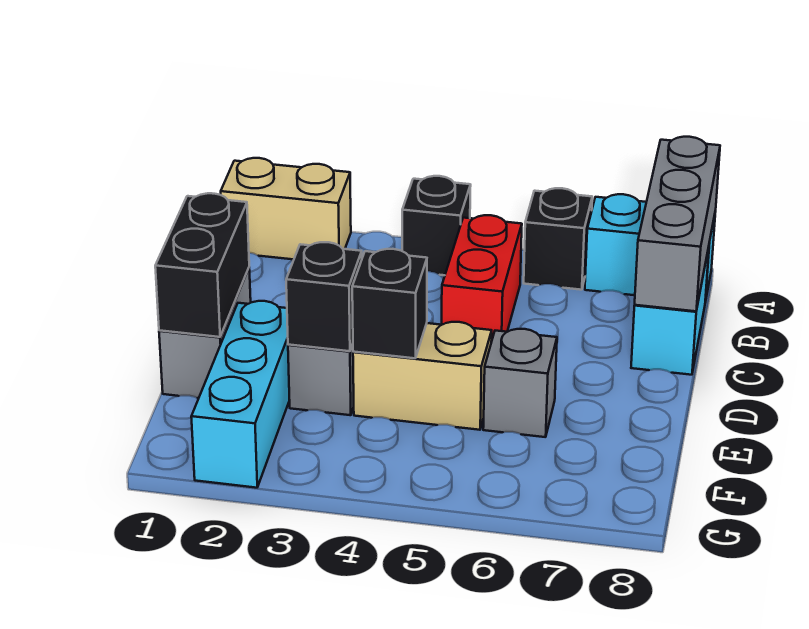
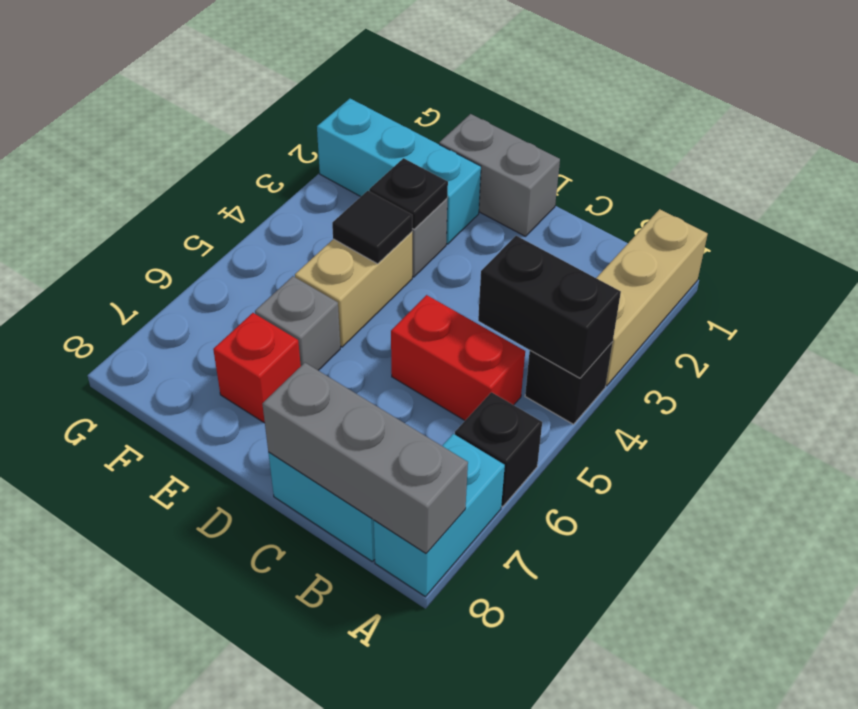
tan 1x2 brick [221,158,351,259] -> tan 1x3 brick [597,209,708,386]
black 1x2 brick [155,193,249,337] -> black 1x2 brick moved to [478,236,621,378]
black 1x1 brick [286,242,362,351] -> black 1x1 plate [369,158,448,229]
black 1x1 brick [352,249,427,358] -> black 1x1 tile [332,191,412,264]
none -> red 1x1 brick [213,313,301,423]

